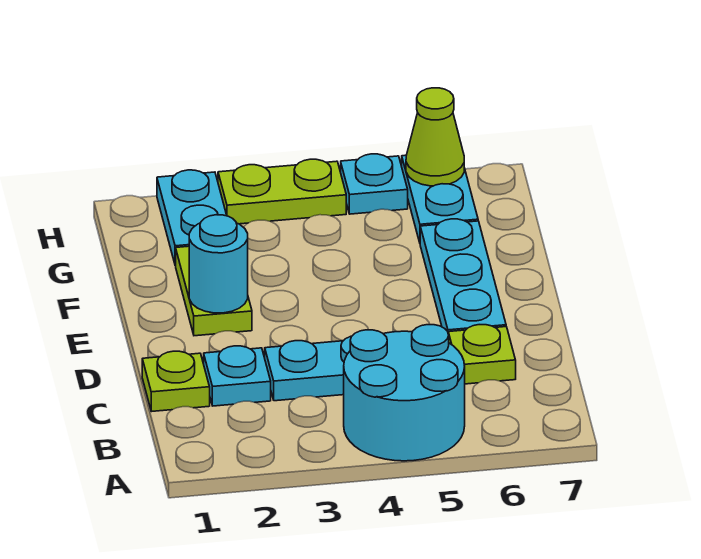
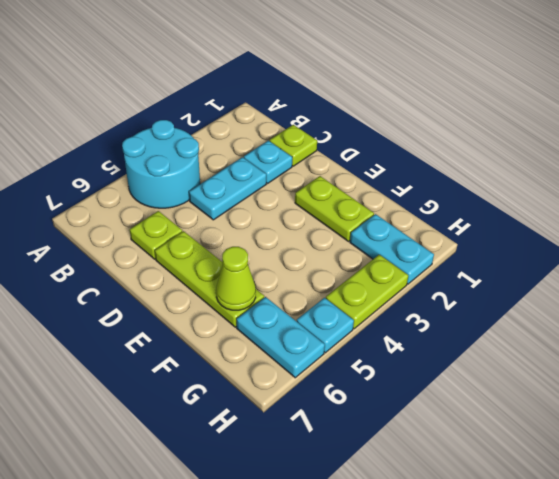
cyan 1x3 plate [420,219,506,332] -> lime 1x3 plate [155,231,264,327]
cyan 1x1 round brick [189,215,248,313] -> none
lime 1x1 cone [406,88,464,186] -> lime 1x1 cone moved to [216,247,256,310]

